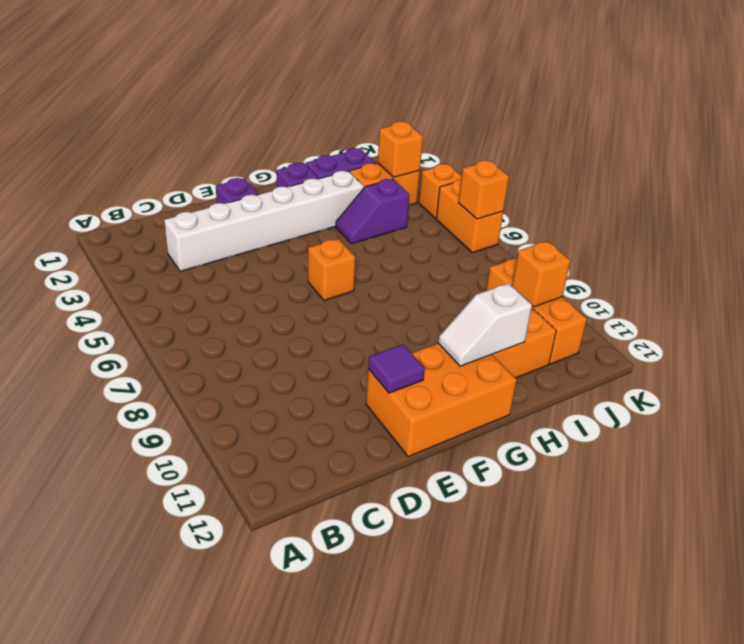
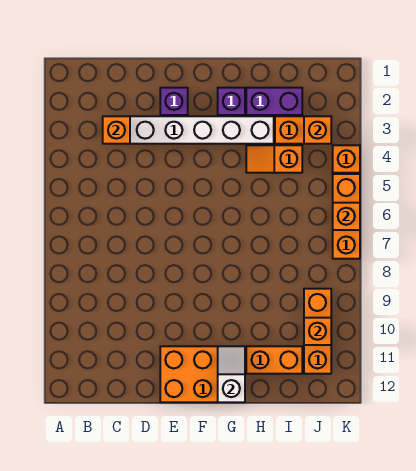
purple 1x1 tile [368,344,425,393] -> none
orange 1x1 brick [308,239,355,300] -> orange 1x1 brick moved to [103,116,130,144]
white 1x2 slope [438,283,532,366] -> white 1x2 slope turned to [218,346,245,402]
purple 1x2 slope [336,179,410,244] -> orange 1x2 slope [246,145,302,173]
orange 1x2 brick [436,179,503,253] -> orange 1x3 brick [333,174,360,259]

